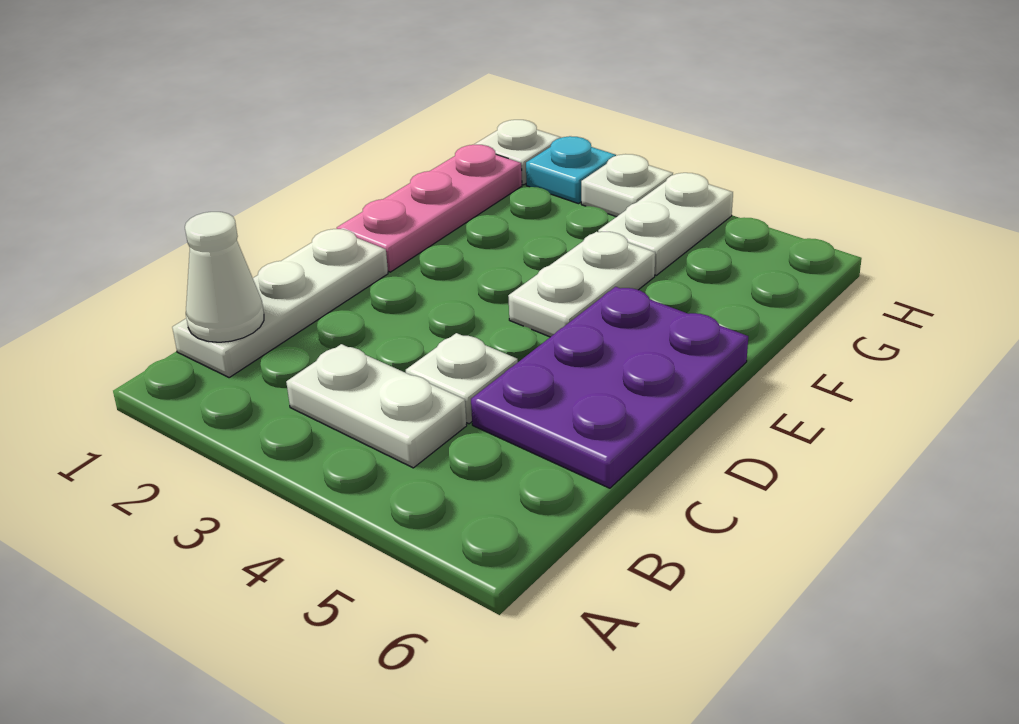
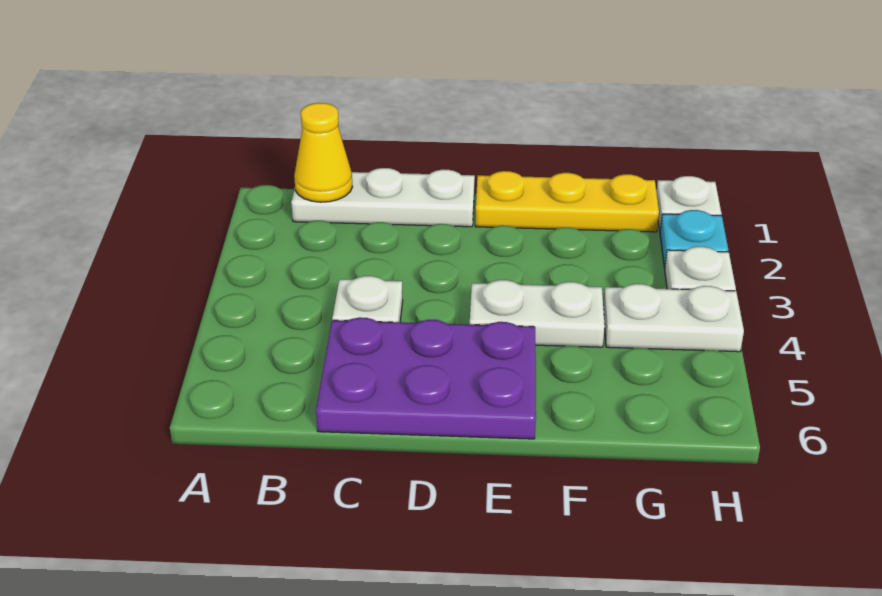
white 1x1 cone [185,212,264,342] -> yellow 1x1 cone [294,103,353,202]
white 1x2 plate [286,344,467,468] -> none
pink 1x3 plate [337,145,522,272] -> yellow 1x3 plate [475,171,659,232]

